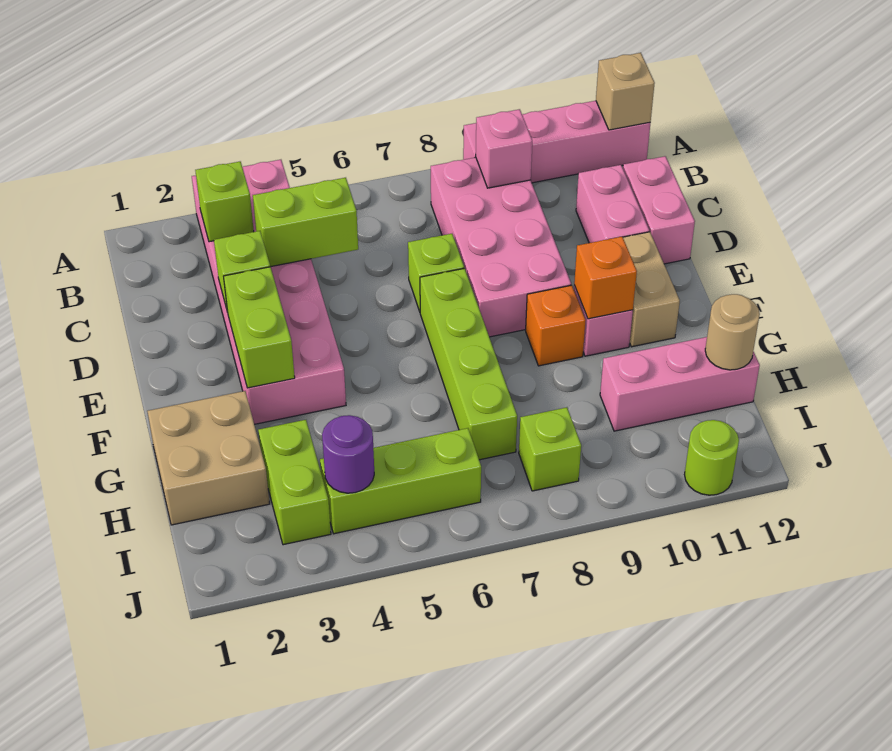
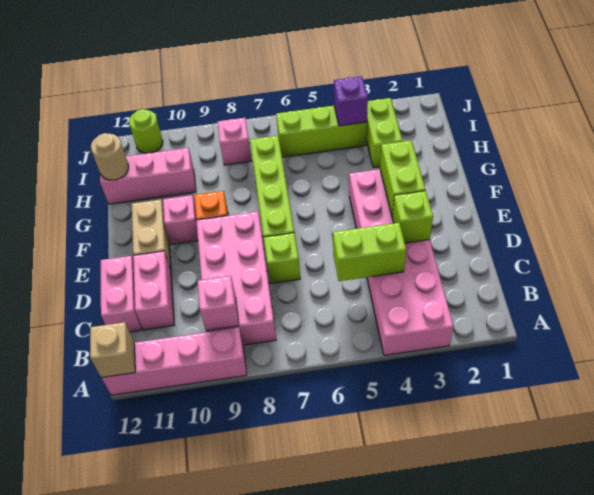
lime 1x1 brick [195,162,254,242] -> none
orange 1x1 brick [574,237,637,319] -> none
tan 2x2 brick [147,391,270,525] -> none
purple 1x1 round brick [322,415,374,493] -> purple 1x1 brick [334,76,368,126]
lime 1x1 brick [519,407,581,491] -> pink 1x1 brick [218,118,252,165]

